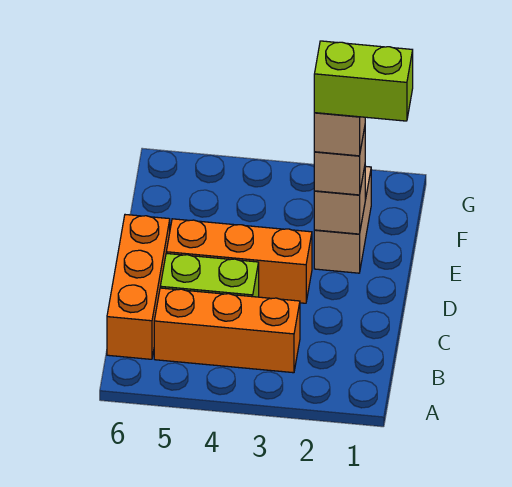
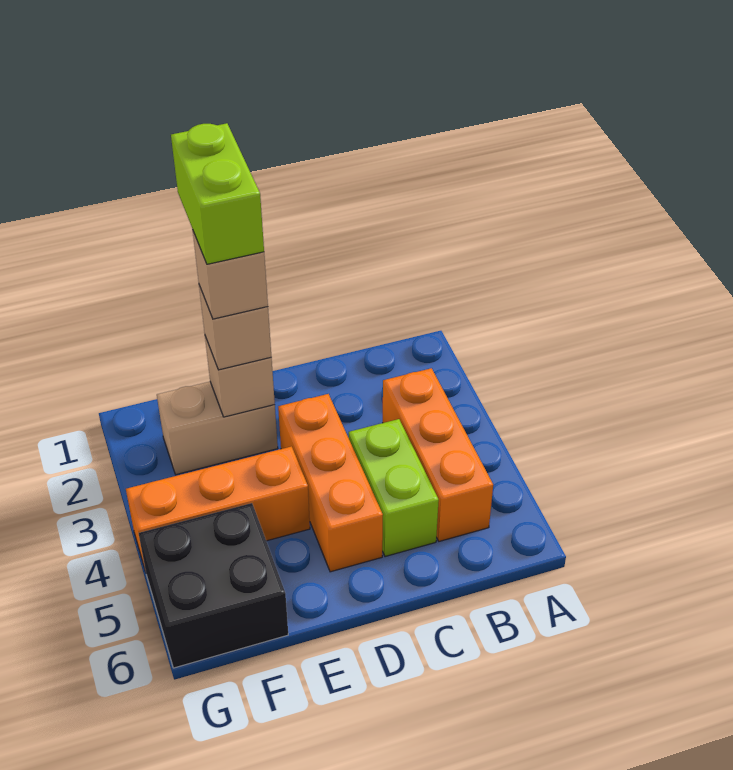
orange 1x3 brick [107,215,170,359] -> orange 1x3 brick moved to [126,446,310,568]
none -> black 2x2 brick [139,503,288,668]

